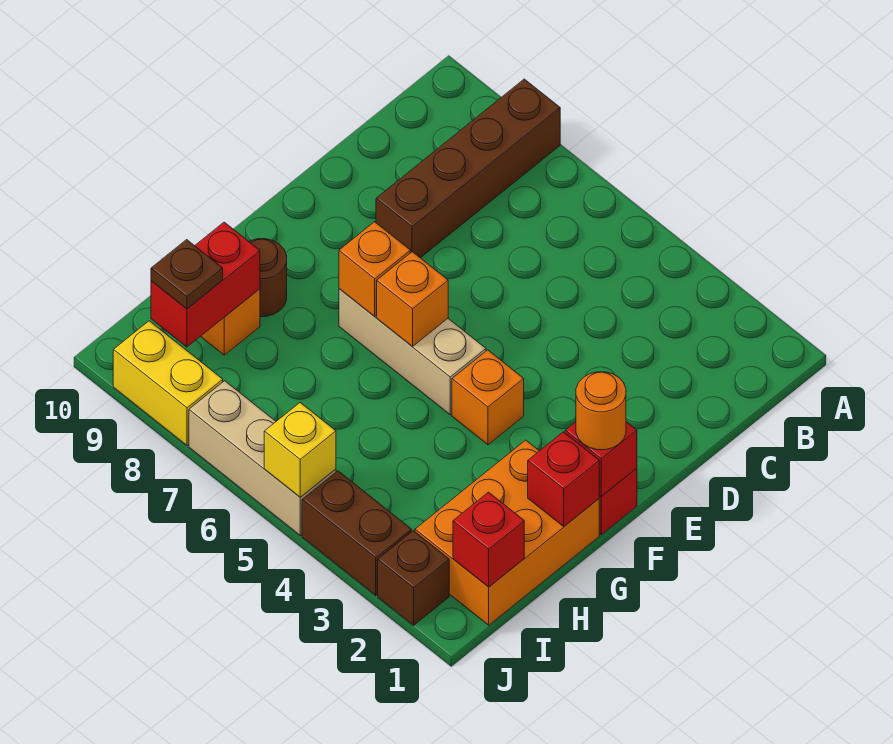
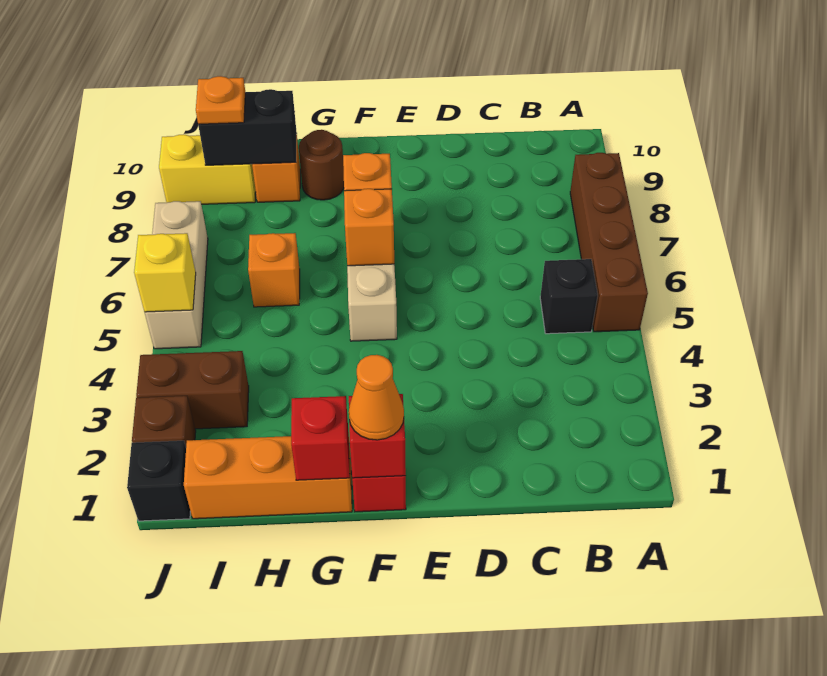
brown 1x4 brick [376,79,560,258] -> brown 1x4 brick turned to [570,153,648,332]
none -> black 1x1 brick [540,259,598,334]
orange 1x1 round brick [576,372,626,450] -> orange 1x1 cone [349,355,404,440]
orange 1x1 brick [452,350,524,445] -> orange 1x1 brick moved to [248,233,300,307]
orange 2x3 brick [415,440,599,625] -> orange 1x3 brick [184,436,352,519]
red 1x2 brick [151,222,260,347] -> black 1x2 brick [198,89,297,165]
red 1x1 brick [453,492,524,587] -> none
brown 1x1 plate [151,240,223,309] -> orange 1x1 plate [196,76,245,124]
none -> black 1x1 brick [127,441,190,521]
brown 1x2 brick [302,471,411,595] -> brown 1x2 brick turned to [136,351,249,429]
yellow 1x2 brick [113,321,223,446] -> yellow 1x2 brick turned to [159,134,256,204]

